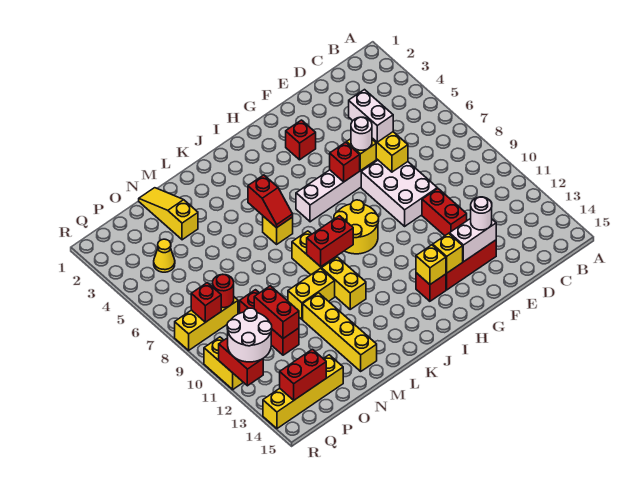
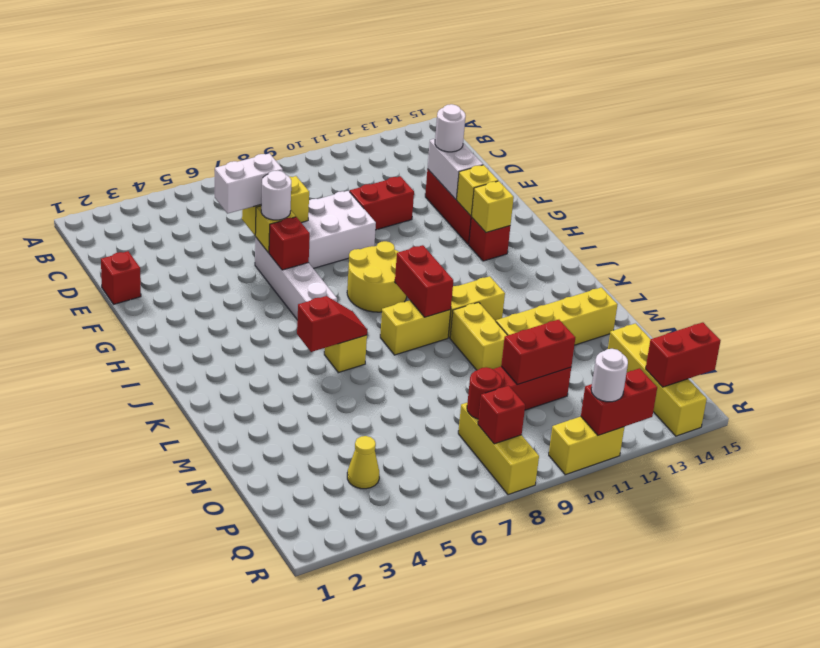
red 1x1 brick [286,120,316,160] -> red 1x1 brick moved to [101,251,141,304]
yellow 1x3 slope [139,188,198,240] -> none
red 1x2 brick [280,349,326,400] -> red 1x2 brick turned to [646,322,721,387]
white 2x2 round brick [227,308,272,362] -> white 1x1 round brick [591,349,628,402]

